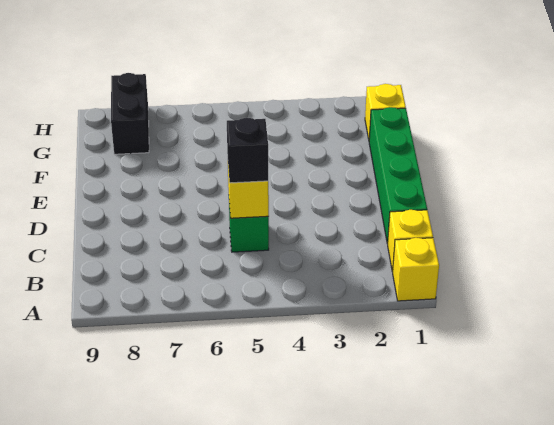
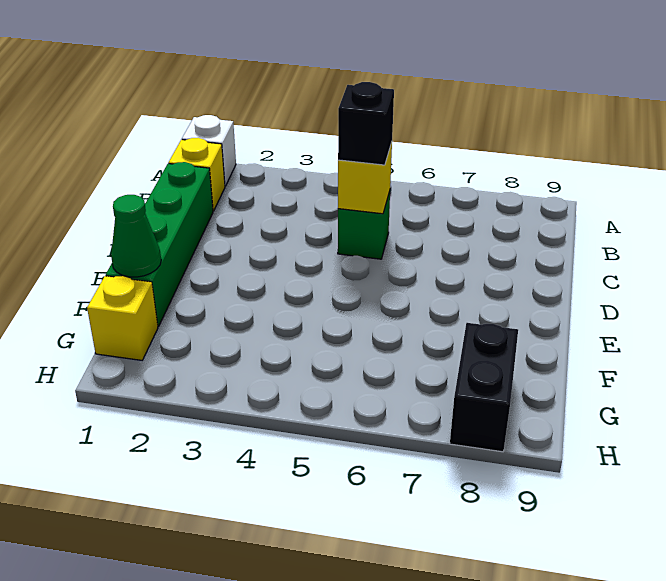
yellow 1x1 brick [393,238,439,301] -> white 1x1 brick [182,115,236,186]
none -> green 1x1 cone [111,195,161,277]

